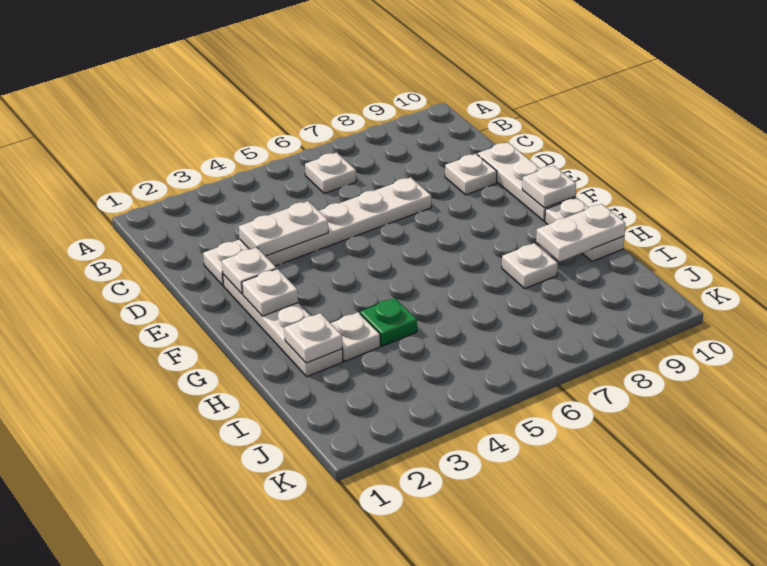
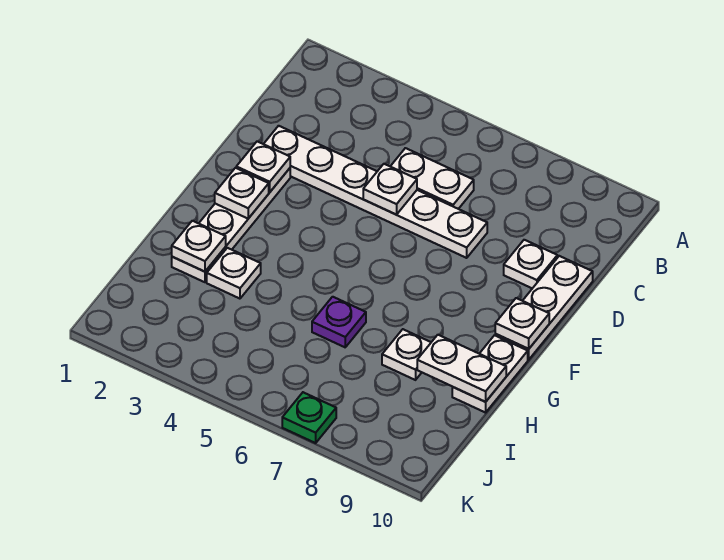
white 1x1 plate [305,153,356,194] -> white 1x1 plate moved to [363,164,417,215]
white 1x2 plate [239,201,328,256] -> white 1x2 plate moved to [390,148,474,209]
green 1x1 plate [360,298,417,346] -> green 1x1 plate moved to [282,392,336,443]
none -> purple 1x1 plate [312,297,366,347]

